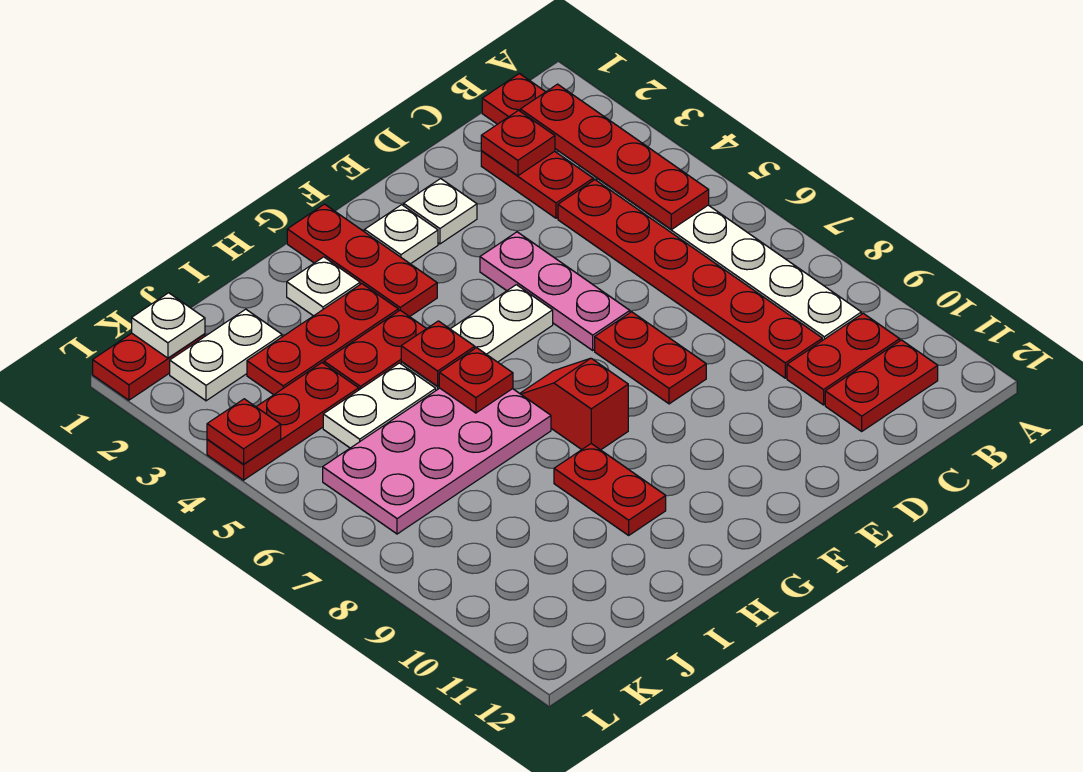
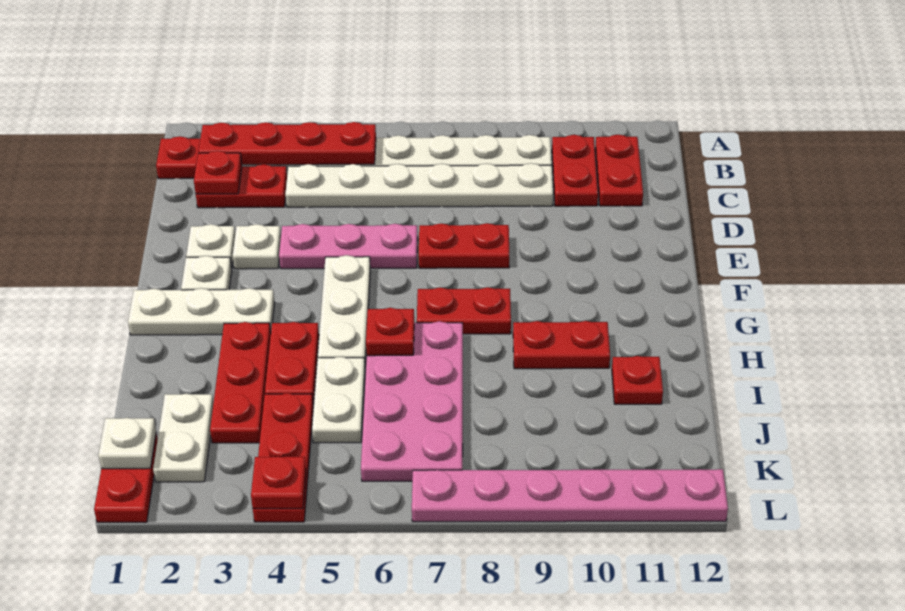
red 1x6 plate [558,180,822,378] -> white 1x6 plate [285,163,553,207]
red 1x3 plate [287,204,437,317] -> white 1x3 plate [128,288,275,335]
red 1x2 slope [520,358,628,450] -> red 1x2 plate [417,287,511,334]
white 1x1 plate [287,257,360,316] -> white 1x1 plate moved to [233,224,281,269]
red 1x1 plate [401,321,475,386] -> red 1x1 plate moved to [612,356,663,404]
none -> pink 1x6 plate [412,469,728,522]

